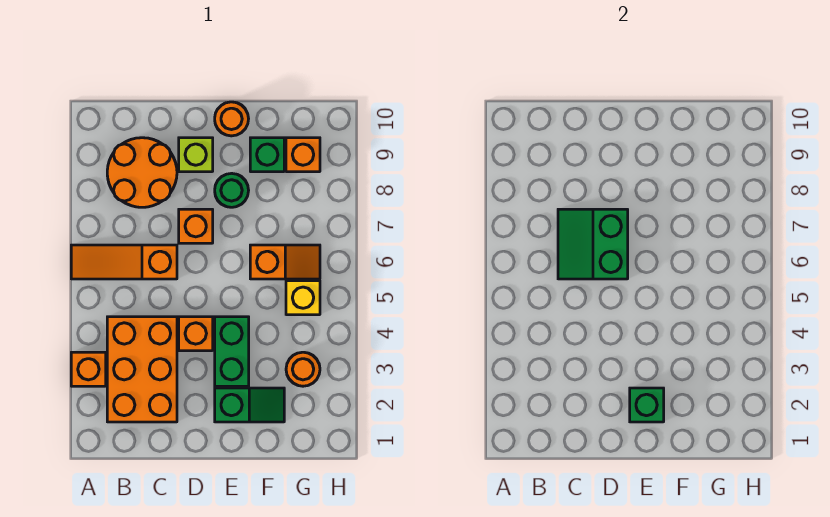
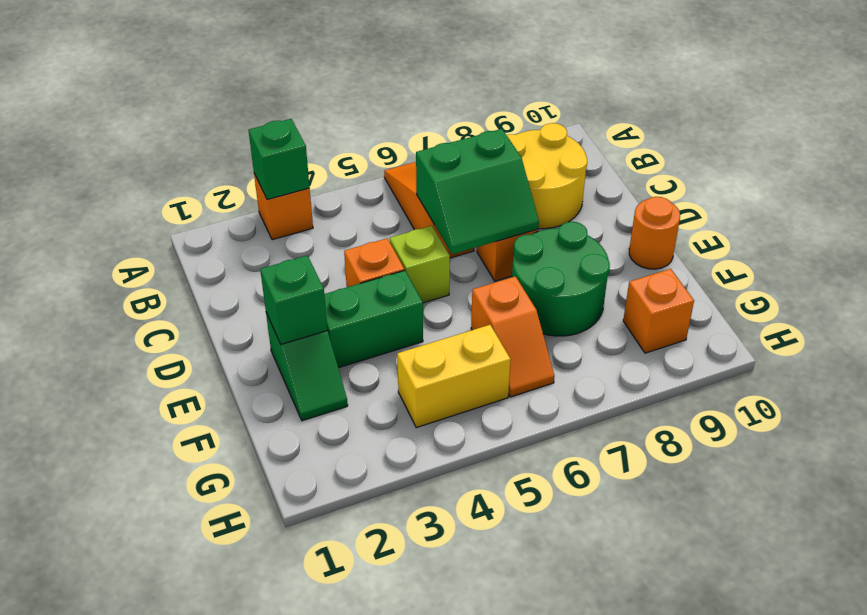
orange 2x3 brick [107,317,177,422] -> none
orange 2x2 round brick [107,138,177,207] -> yellow 2x2 round brick [507,123,587,229]
green 2x2 slope [558,209,628,279] -> green 2x2 slope turned to [416,129,539,254]
lime 1x1 brick [179,138,213,172] -> lime 1x1 brick moved to [390,226,450,303]
green 1x1 round brick [215,173,249,207] -> green 2x2 round brick [512,222,610,336]
green 1x1 brick [250,138,284,172] -> green 1x1 brick moved to [249,119,310,199]
orange 1x1 round brick [286,352,320,386] -> none
yellow 1x1 brick [286,281,320,315] -> yellow 1x2 brick [397,325,511,428]

